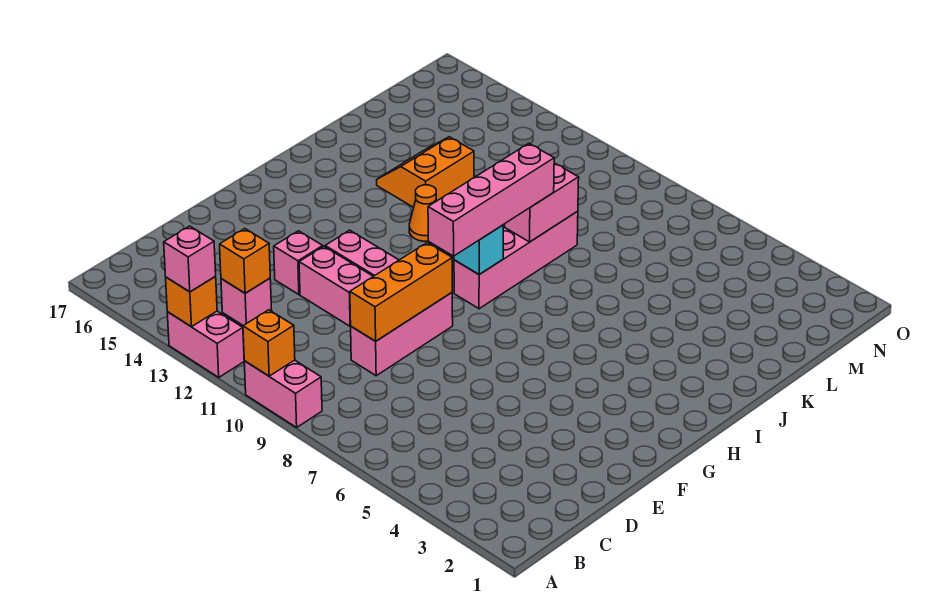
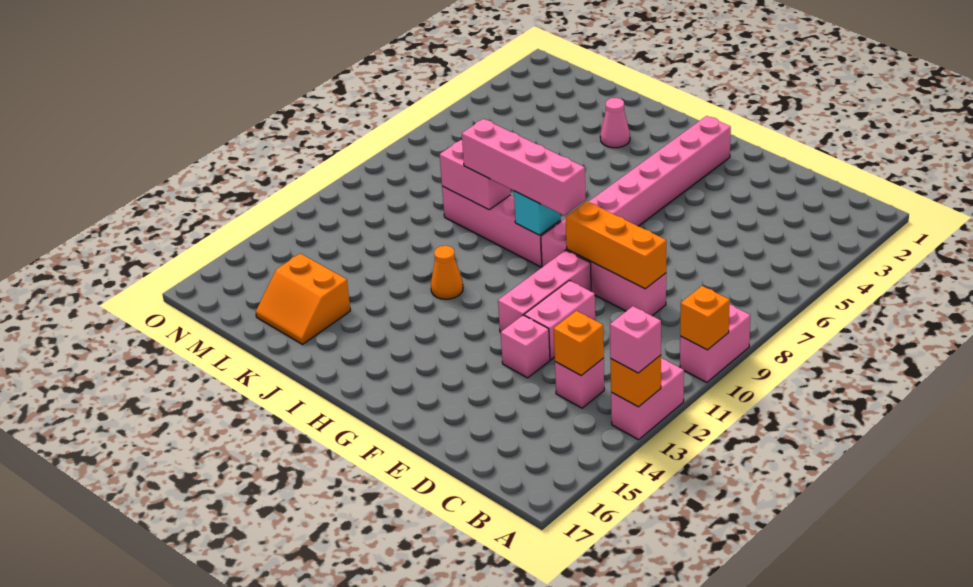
none -> pink 1x8 brick [541,116,731,267]
none -> pink 1x1 cone [600,98,630,148]
orange 2x2 slope [377,137,474,207] -> orange 2x2 slope moved to [256,253,350,344]

